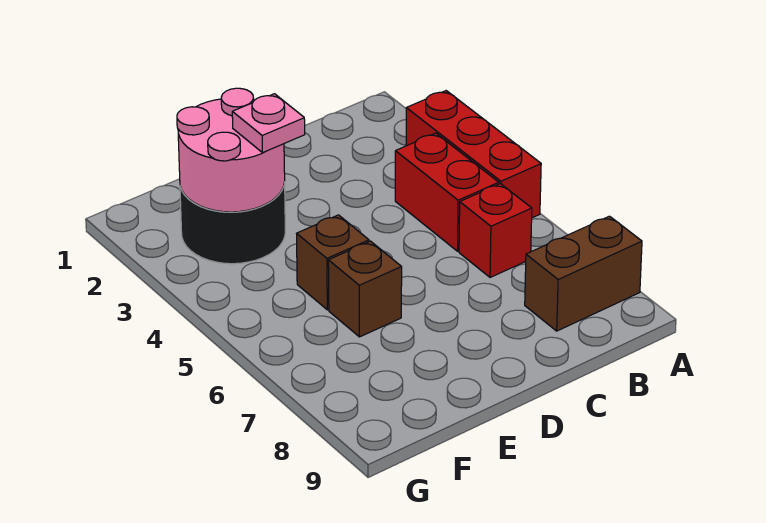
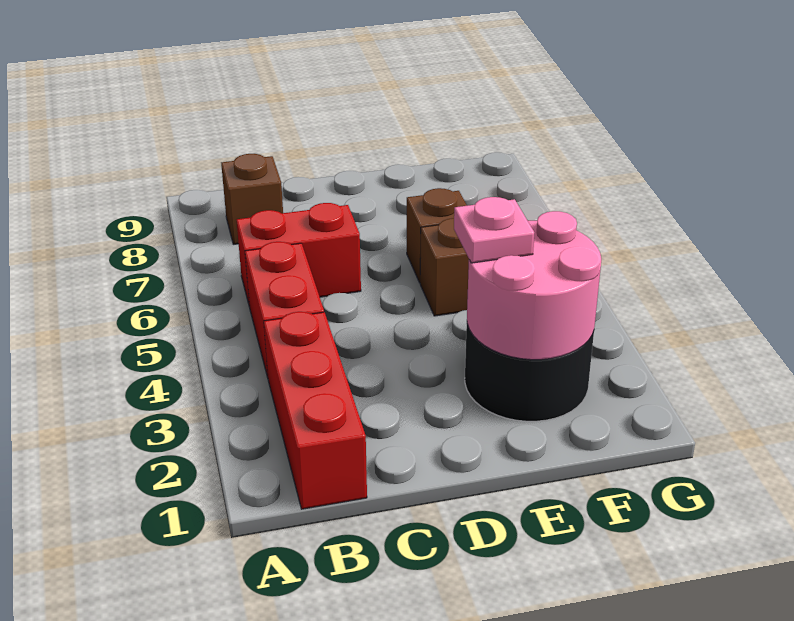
red 1x3 brick [406,91,541,218] -> red 1x3 brick moved to [264,312,367,509]
brown 1x2 brick [525,216,642,331] -> brown 1x1 brick [221,154,283,244]
red 1x1 brick [459,184,532,277] -> red 1x2 brick [237,203,361,307]

